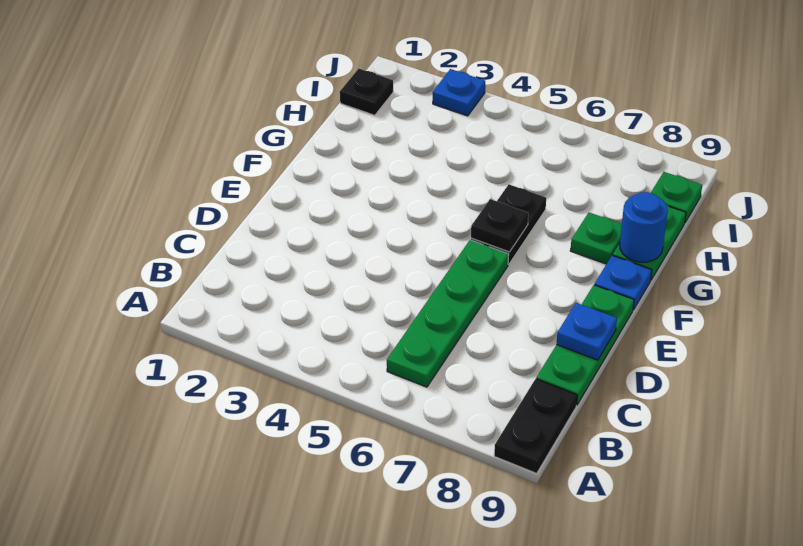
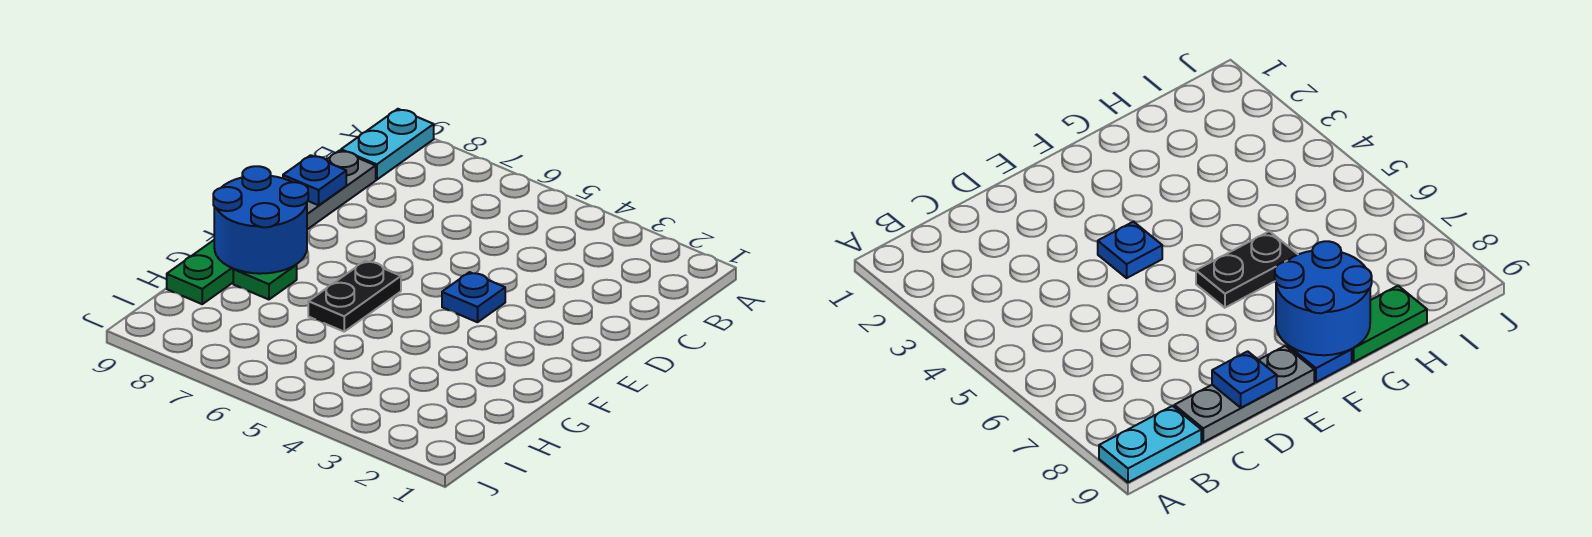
black 1x2 plate [494,379,577,473] -> cyan 1x2 plate [341,109,434,180]
green 1x4 plate [387,240,509,387] -> none
green 1x3 plate [536,285,634,405] -> grey 1x3 plate [307,150,376,229]
black 1x1 plate [471,199,528,252] -> none
blue 1x1 round brick [620,192,668,262] -> blue 2x2 round brick [213,166,308,274]
black 1x1 plate [340,69,393,115] -> none
green 1x1 plate [651,172,702,222] -> none
blue 1x1 plate [433,69,485,116] -> blue 1x1 plate moved to [442,272,505,322]

